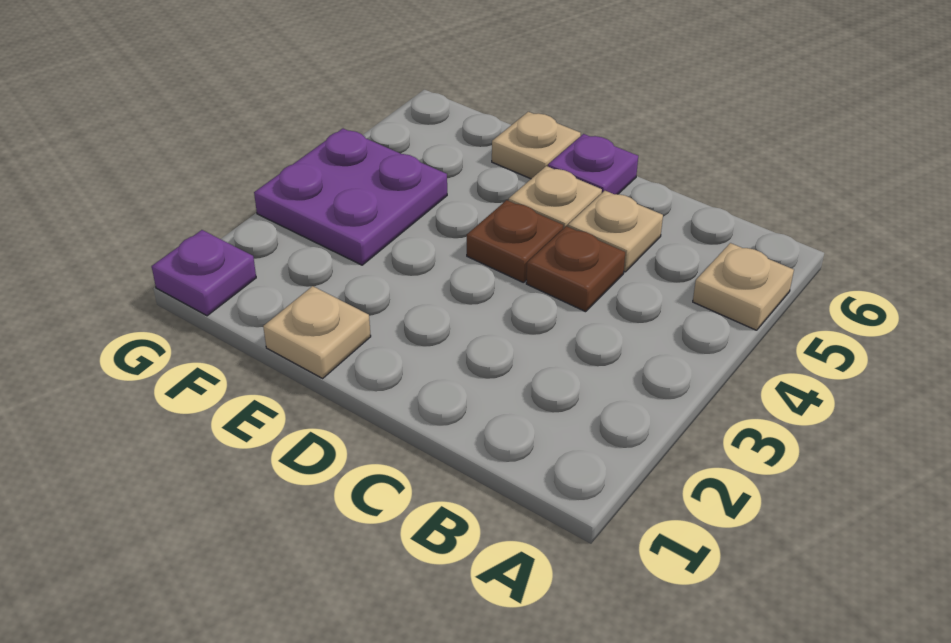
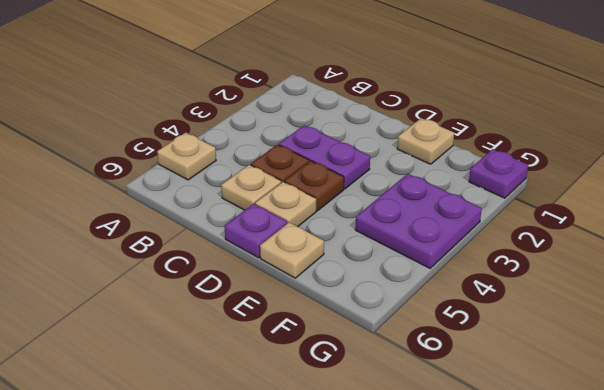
none -> purple 1x2 plate [279,125,370,189]

